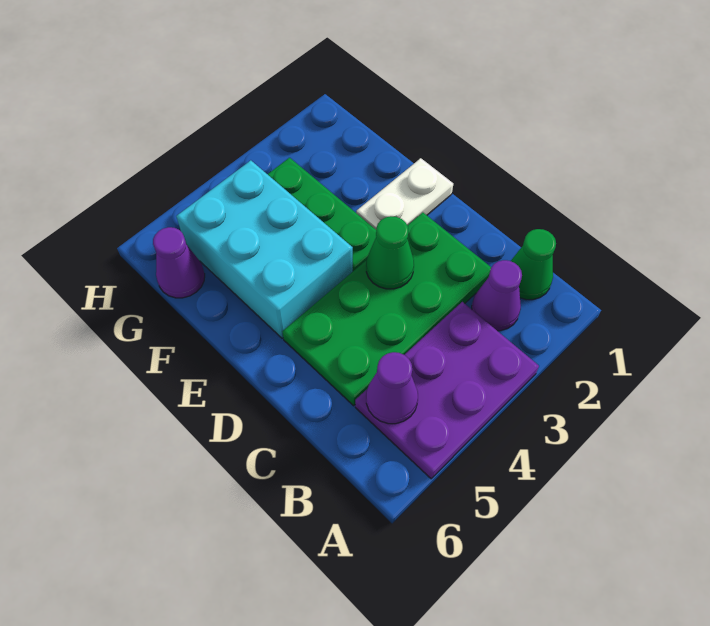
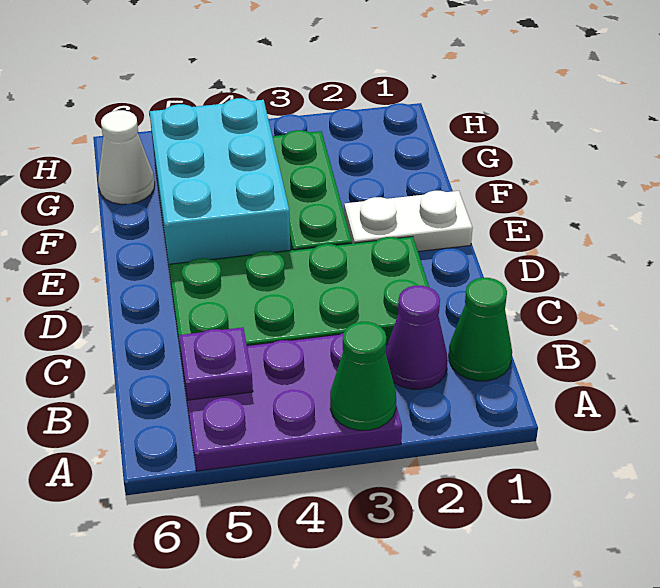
purple 1x1 cone [366,352,418,424] -> purple 1x1 plate [179,327,253,400]
green 1x1 cone [366,216,414,289] -> green 1x1 cone moved to [330,322,396,430]
purple 1x1 cone [153,227,205,298] -> white 1x1 cone [98,110,155,204]

